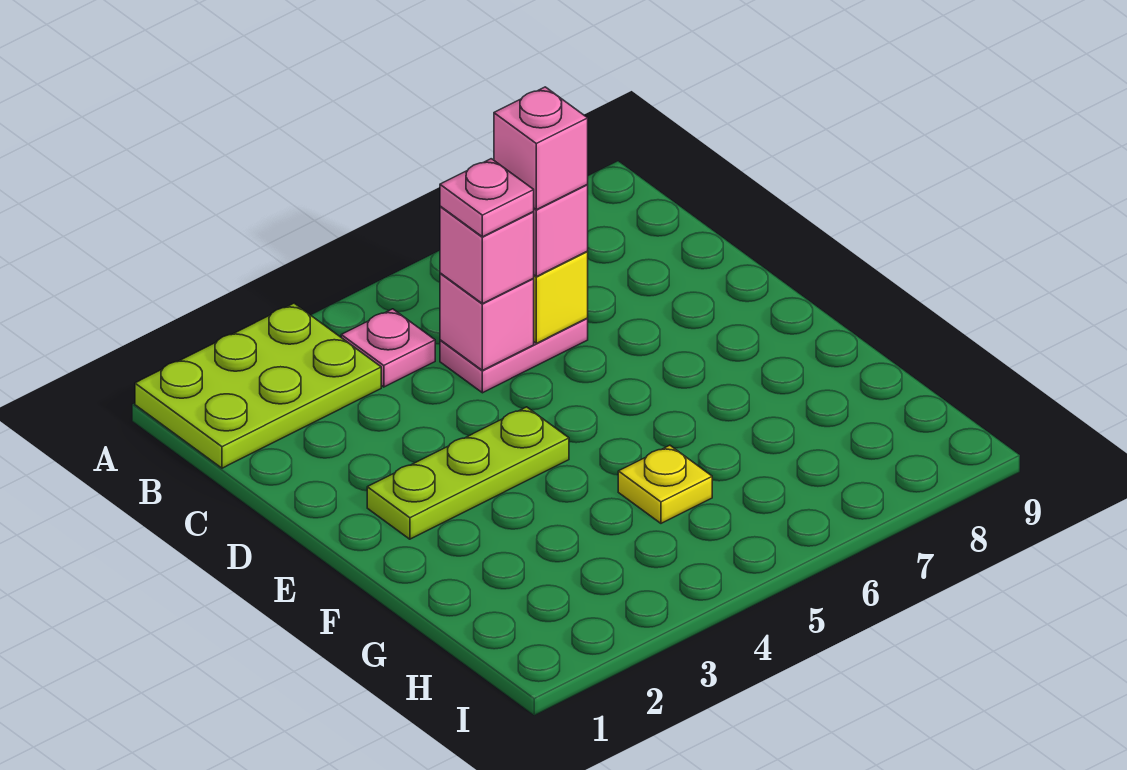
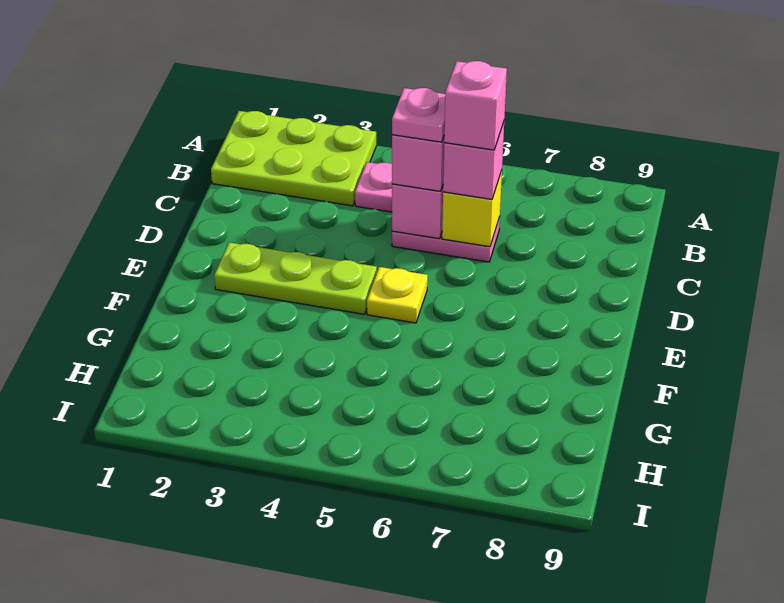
yellow 1x1 plate [618,445,712,523] -> yellow 1x1 plate moved to [367,267,428,323]

